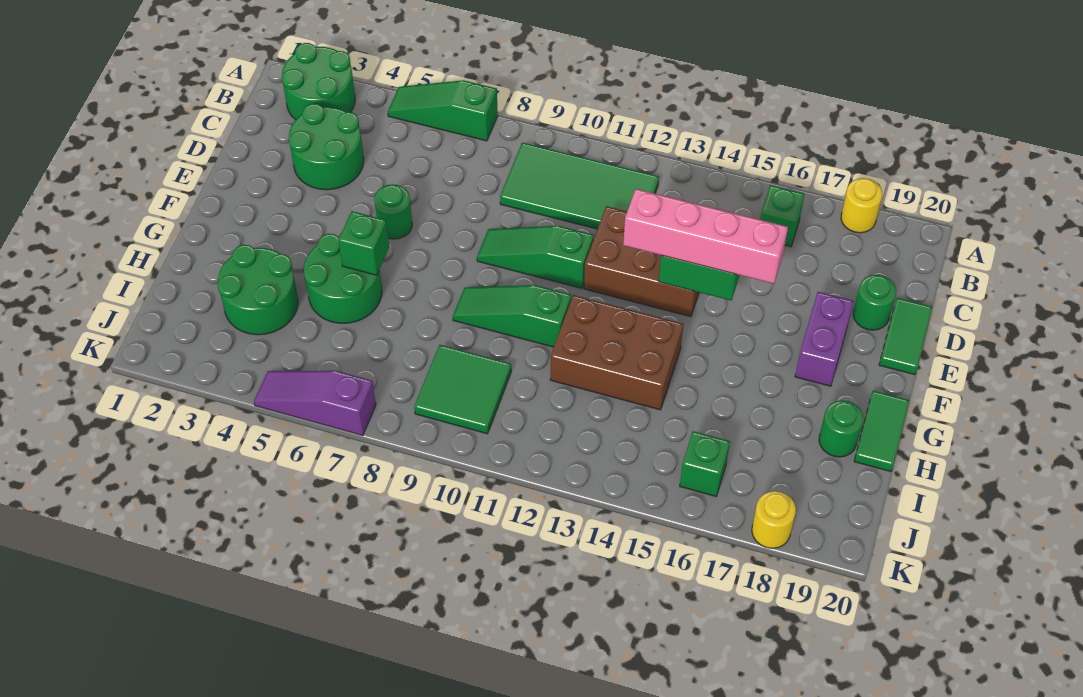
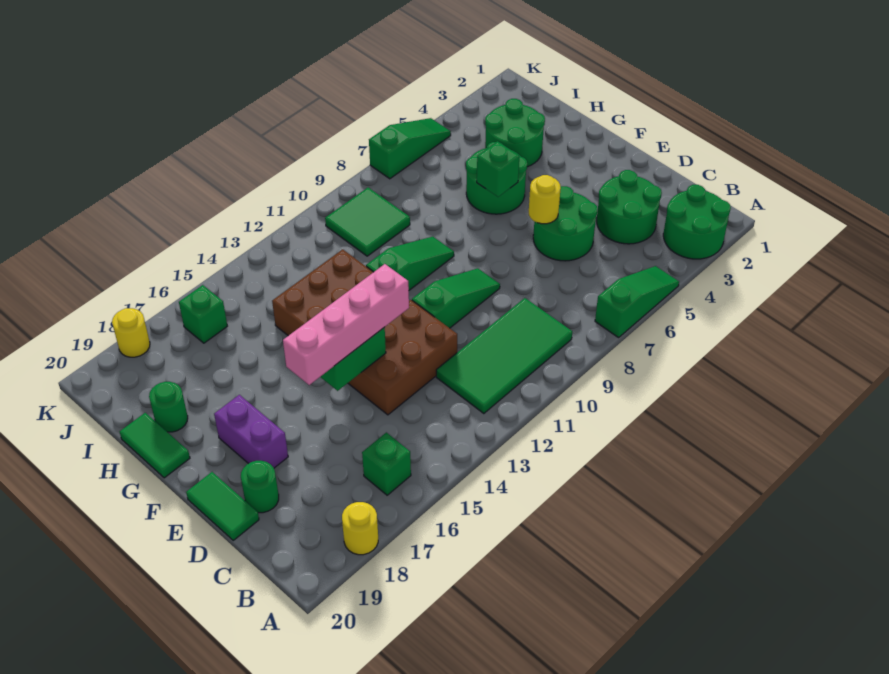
green 1x1 round brick [374,184,412,239] -> green 2x2 round brick [533,186,597,261]
none -> yellow 1x1 round brick [529,175,561,224]
purple 1x3 slope [254,371,376,436] -> green 1x3 slope [369,118,451,179]

